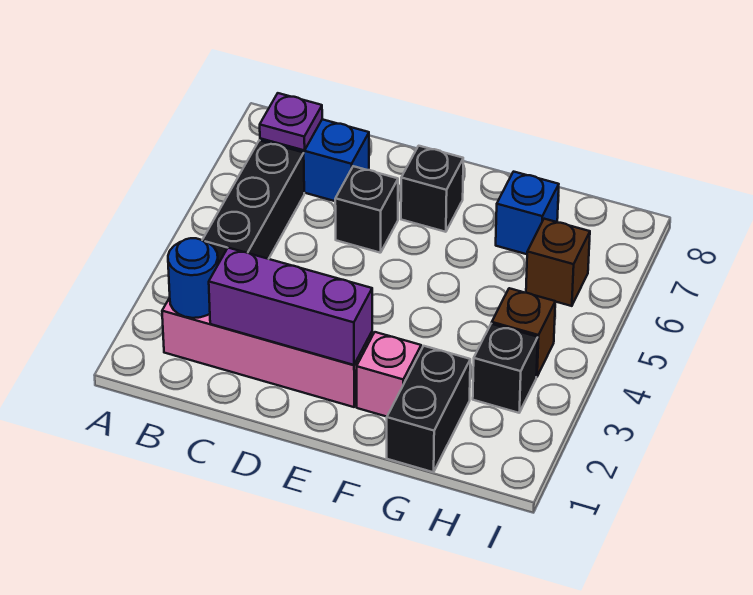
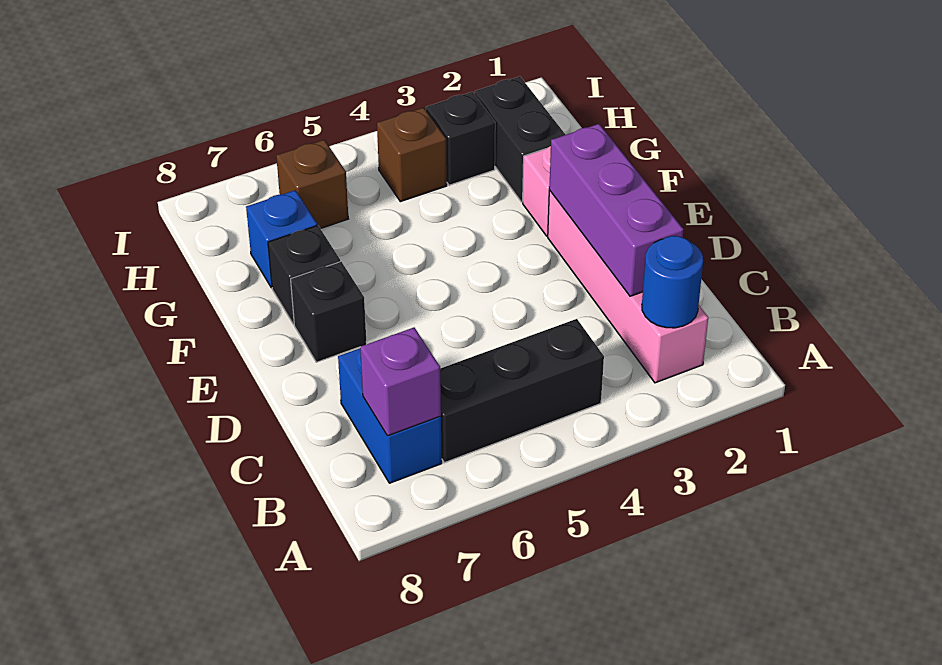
purple 1x1 plate [260,93,322,150] -> purple 1x1 brick [360,328,441,436]
black 1x1 brick [335,166,398,253] -> black 1x1 brick moved to [268,225,340,324]
black 1x2 brick [387,346,470,472] -> black 1x2 brick turned to [475,76,566,202]

